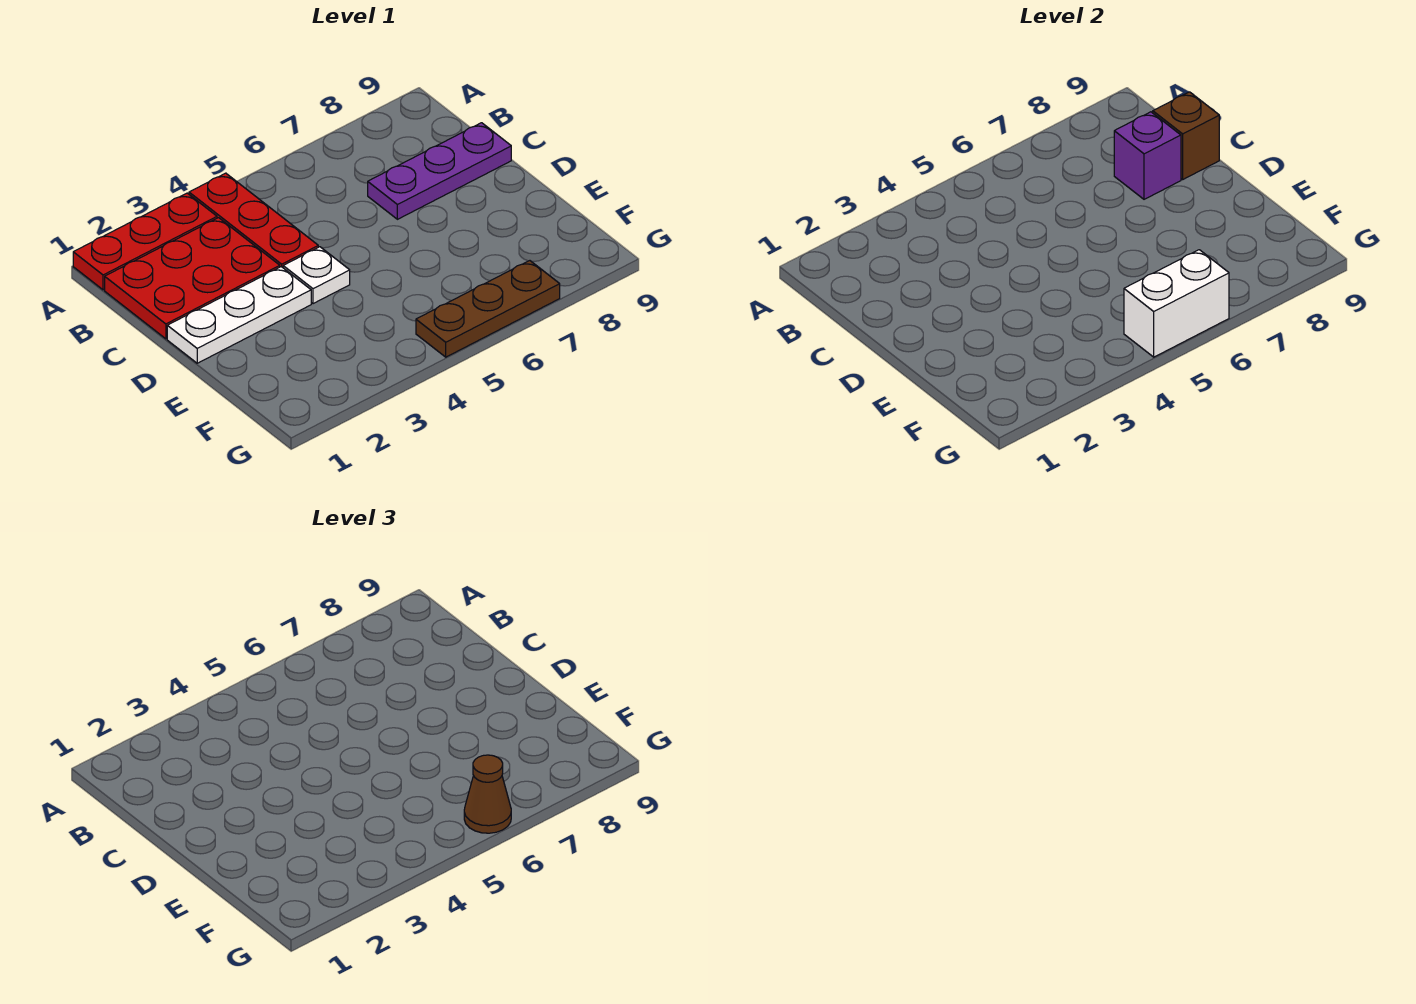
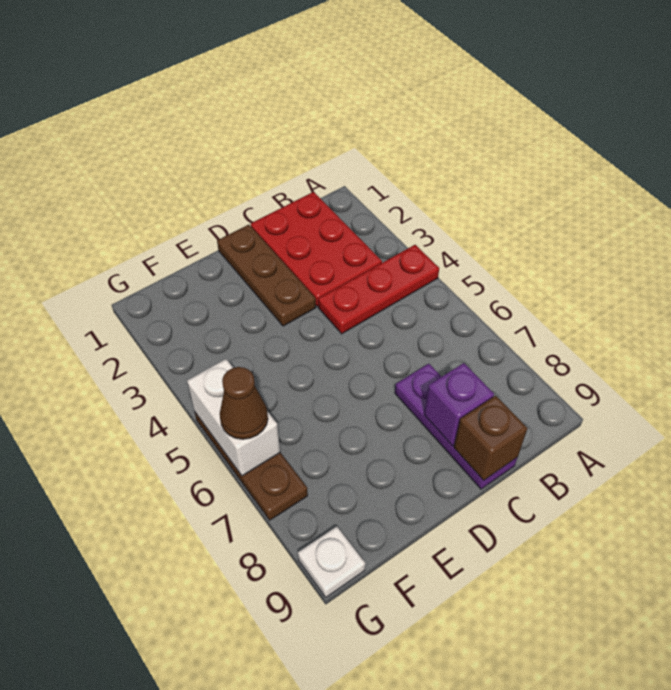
red 1x3 plate [73,193,217,290] -> none
white 1x3 plate [167,267,311,363] -> brown 1x3 plate [217,225,316,326]
white 1x1 plate [283,247,350,304] -> white 1x1 plate moved to [298,526,365,597]

